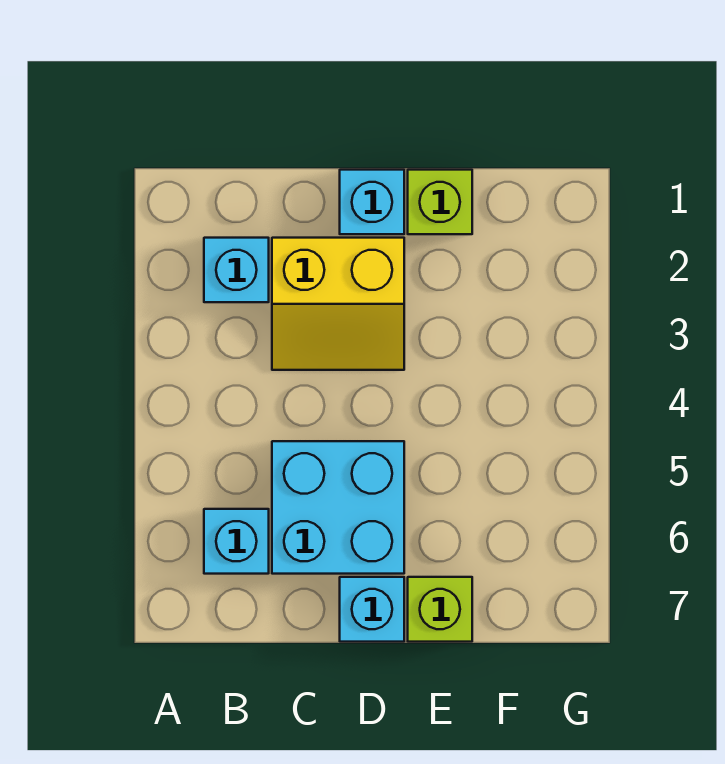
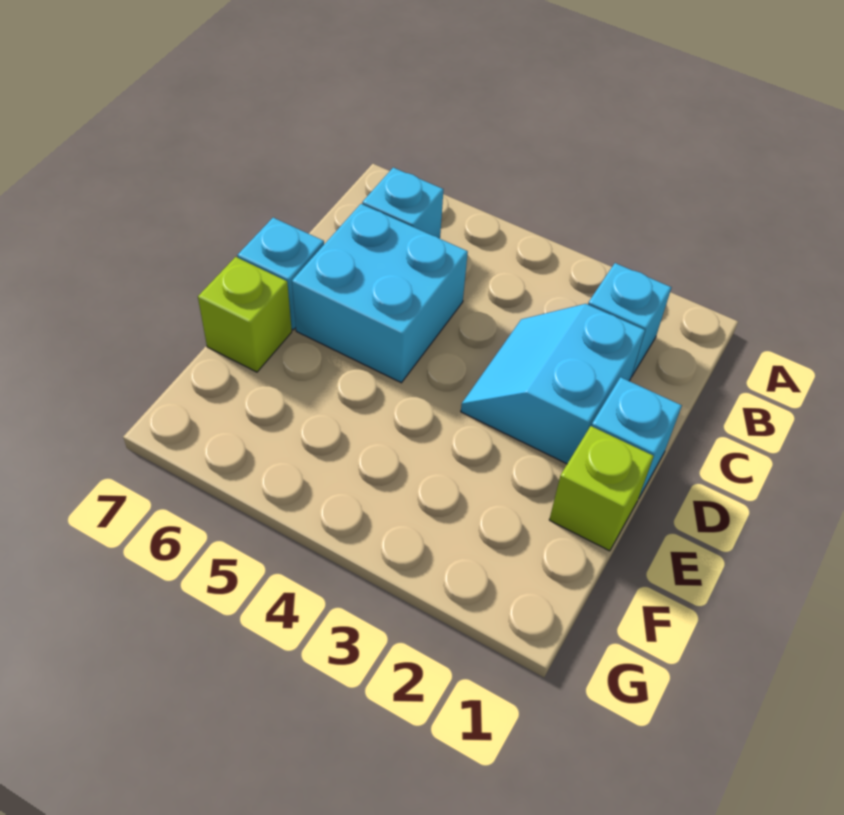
yellow 2x2 slope [272,238,404,370] -> cyan 2x2 slope [461,304,645,464]

